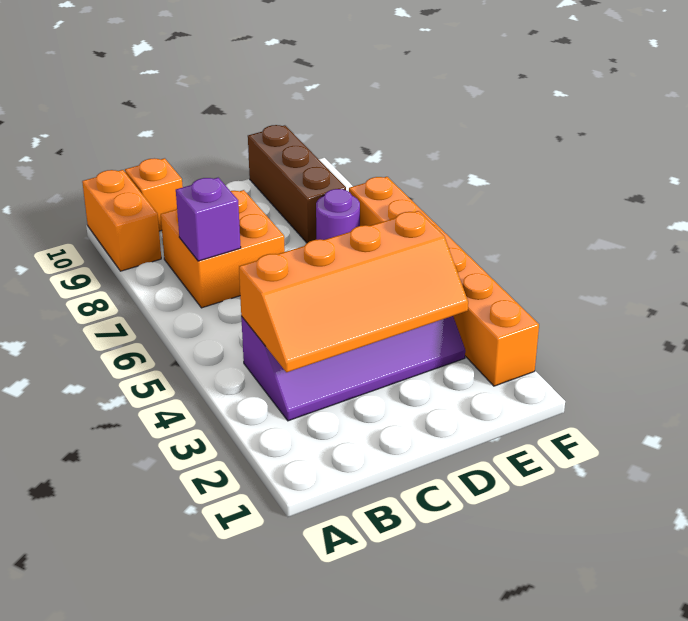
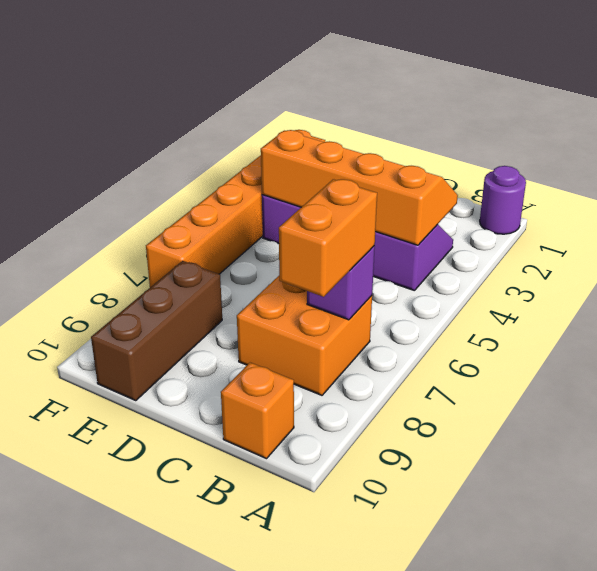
orange 1x2 brick [82,170,161,271] -> orange 1x2 brick moved to [279,179,377,297]
purple 1x1 round brick [316,189,360,240] -> purple 1x1 round brick moved to [480,166,526,234]

